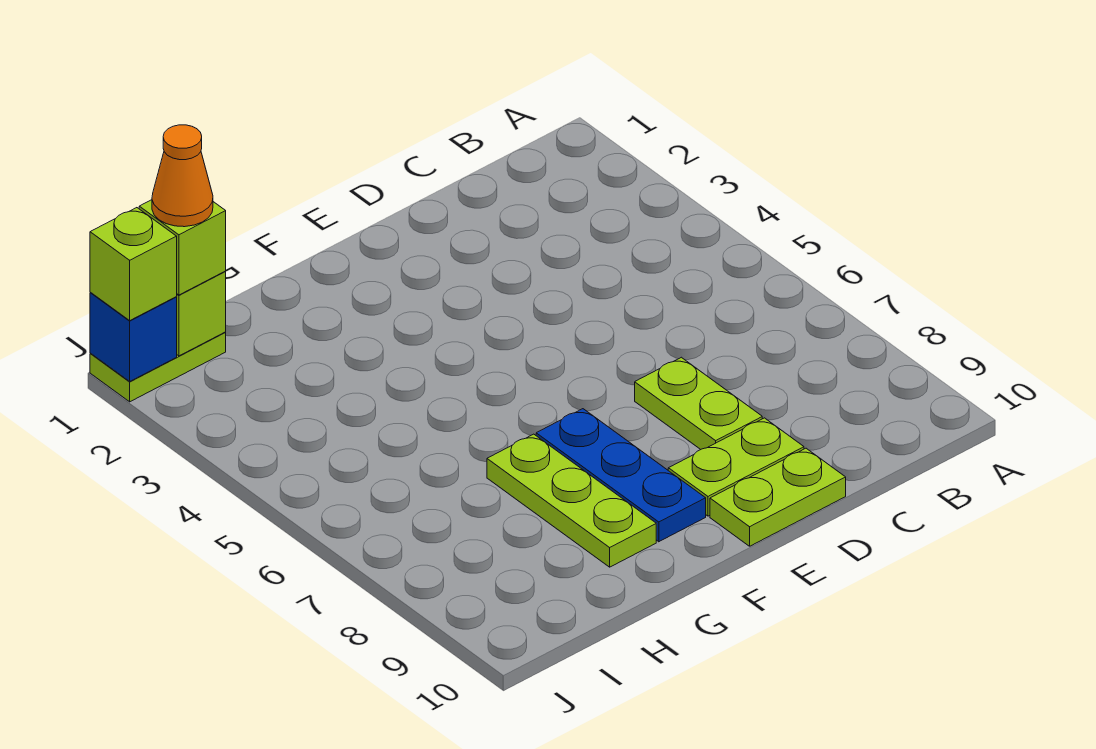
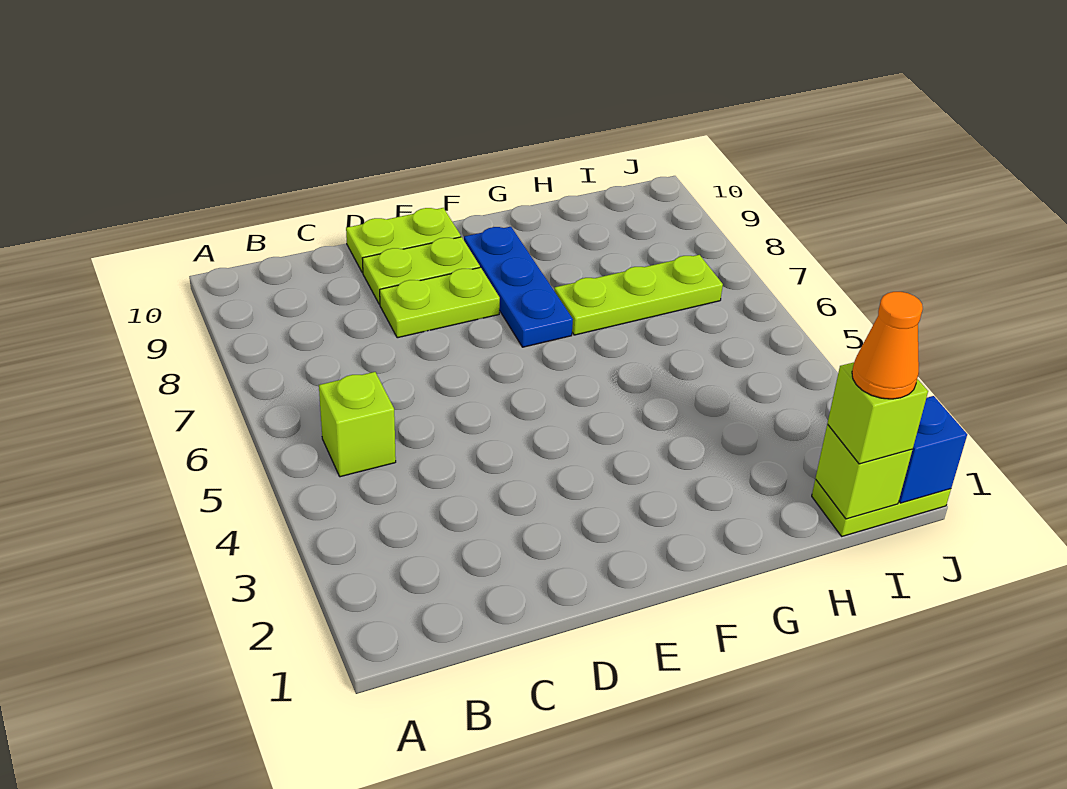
lime 1x2 plate [635,357,762,450] -> lime 1x2 plate turned to [380,267,500,338]
lime 1x3 plate [487,434,656,567] -> lime 1x3 plate turned to [554,255,723,335]
lime 1x1 brick [90,208,177,320] -> lime 1x1 brick moved to [319,372,396,477]

